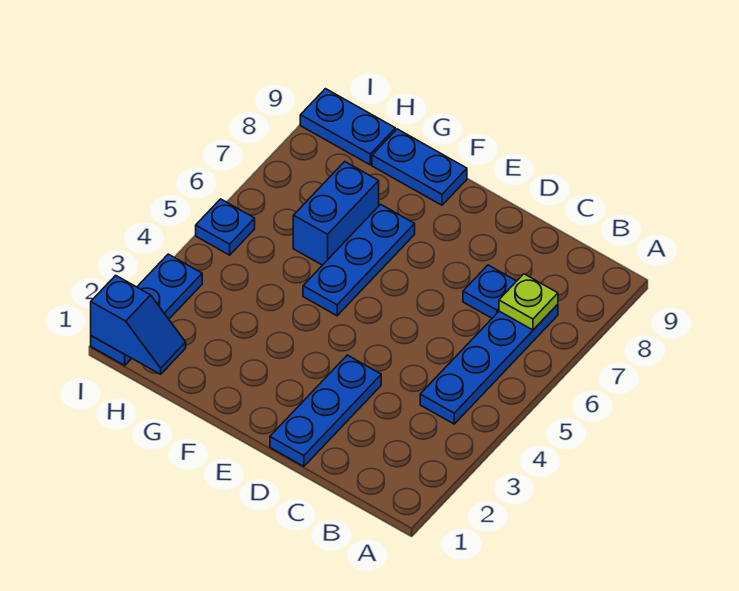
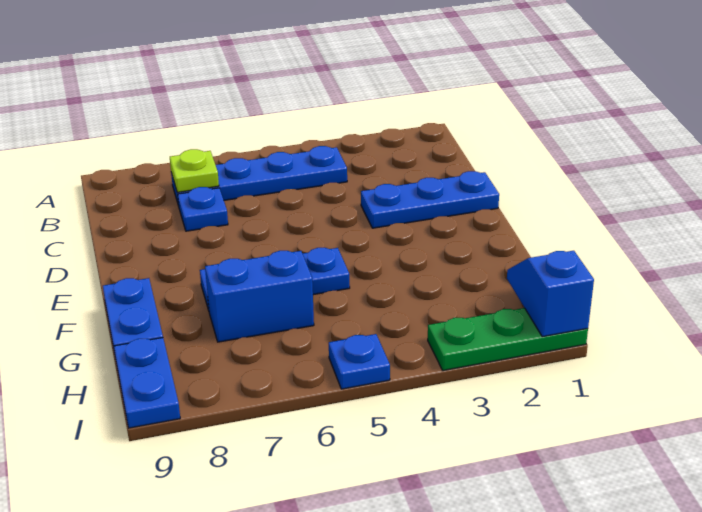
blue 1x3 plate [91,254,202,365] -> green 1x3 plate [428,308,588,371]

